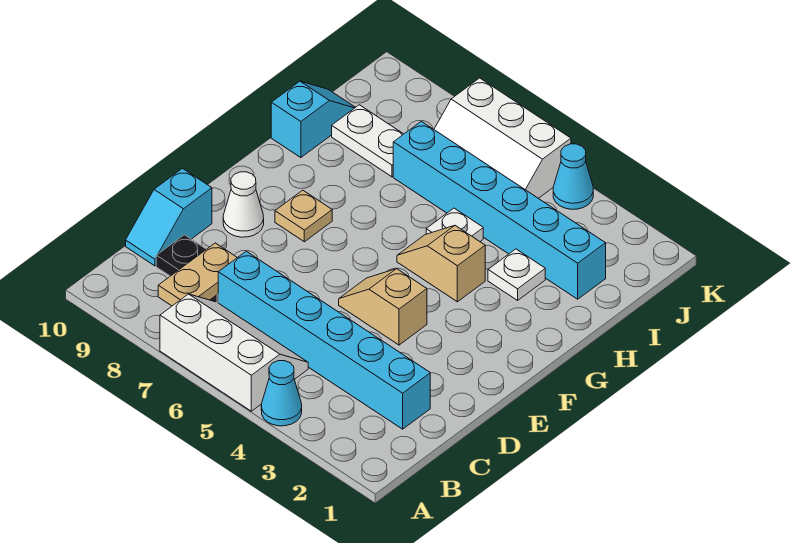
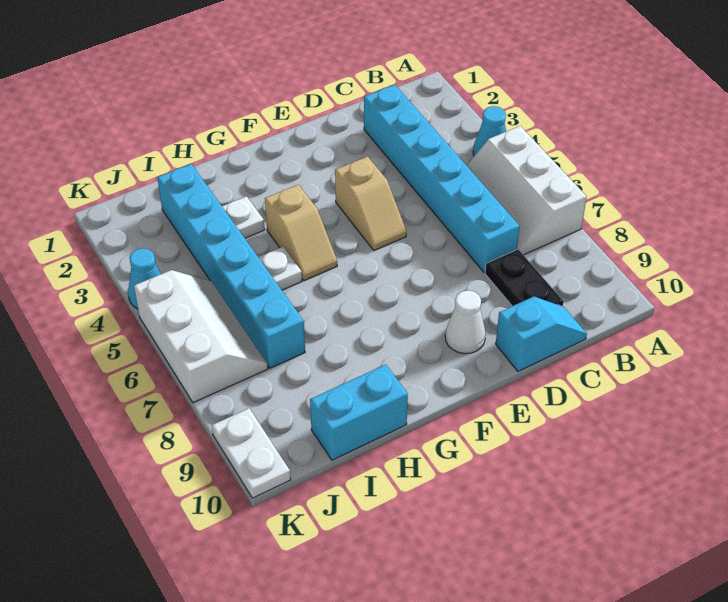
tan 1x2 plate [158,243,237,306] -> none
tan 1x1 plate [275,190,332,242] -> none
cyan 1x2 slope [271,81,355,158] -> cyan 1x2 brick [310,364,408,460]
white 1x2 plate [332,105,403,177] -> white 1x2 plate moved to [212,408,291,498]

